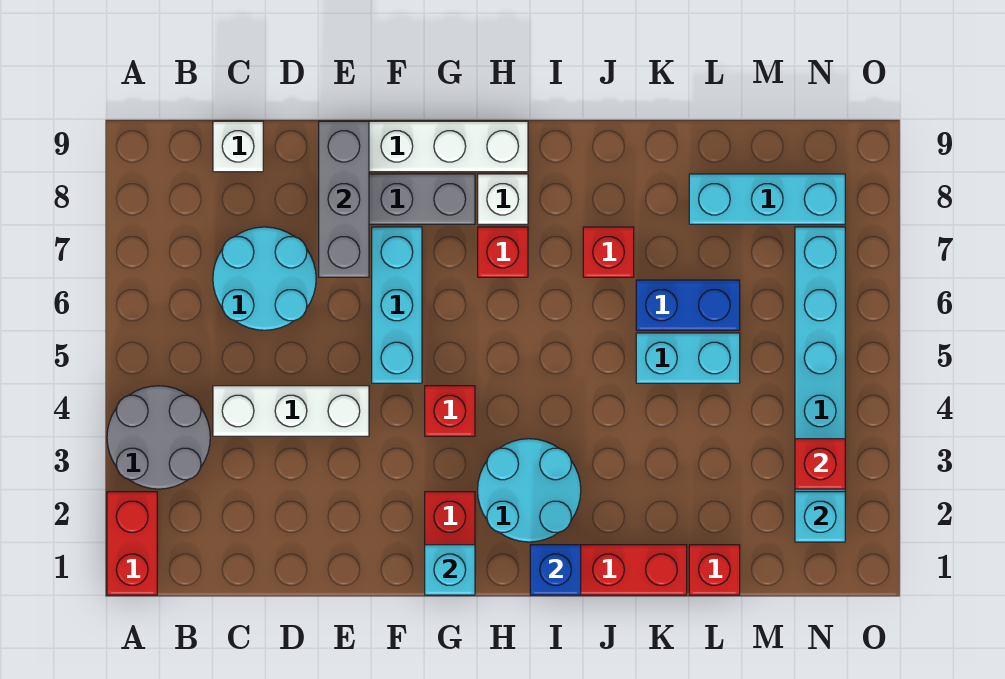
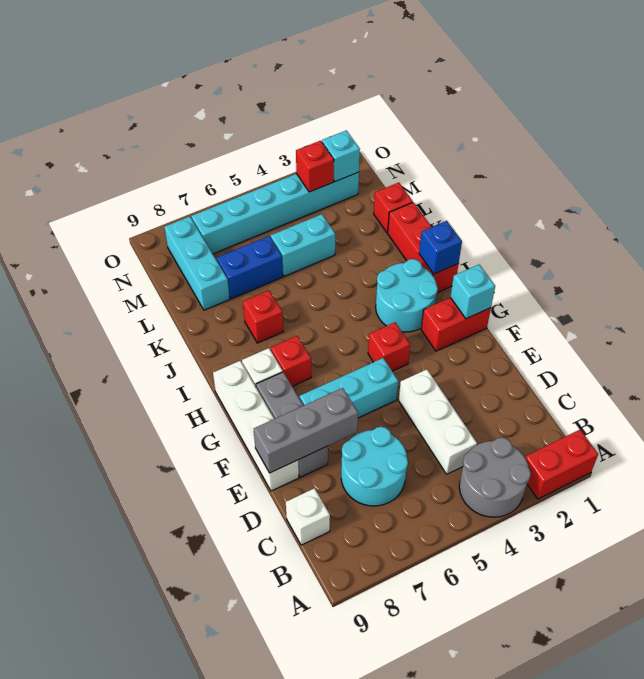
cyan 1x2 brick [636,333,740,383] -> cyan 1x2 brick turned to [271,214,335,276]
blue 1x2 brick [636,280,740,330] -> blue 1x2 brick turned to [217,236,283,299]

